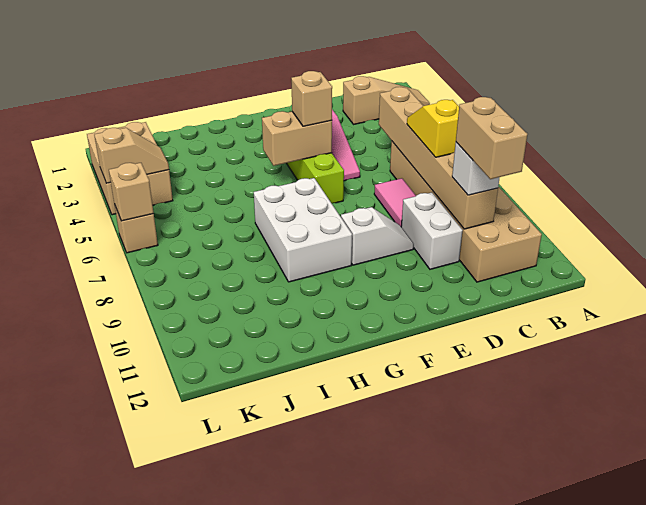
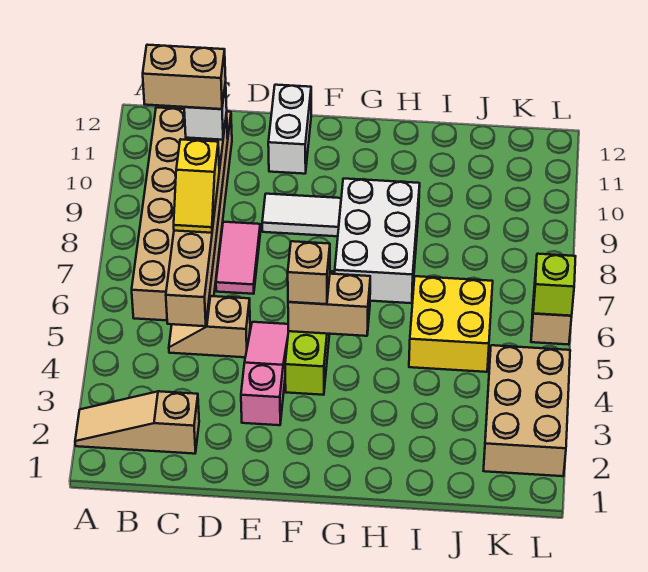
tan 1x2 brick [456,97,528,179] -> tan 1x2 brick turned to [143,45,226,109]
white 1x2 brick [401,192,463,269] -> white 1x2 brick moved to [268,85,311,174]
white 1x2 slope [341,207,414,265] -> white 1x2 tile [262,194,341,236]
none -> yellow 2x2 brick [409,276,493,372]
tan 1x2 slope [94,128,169,183] -> tan 1x2 slope moved to [169,296,250,357]
tan 1x1 brick [109,163,154,221] -> lime 1x1 brick [533,254,576,316]

